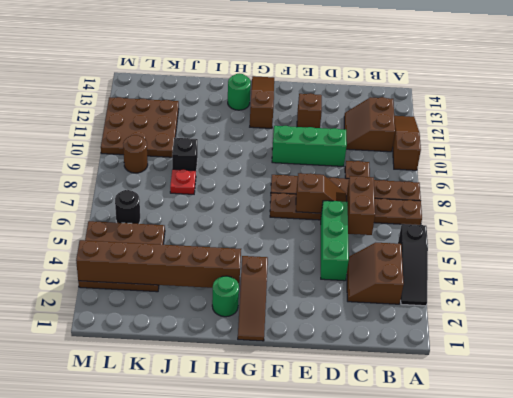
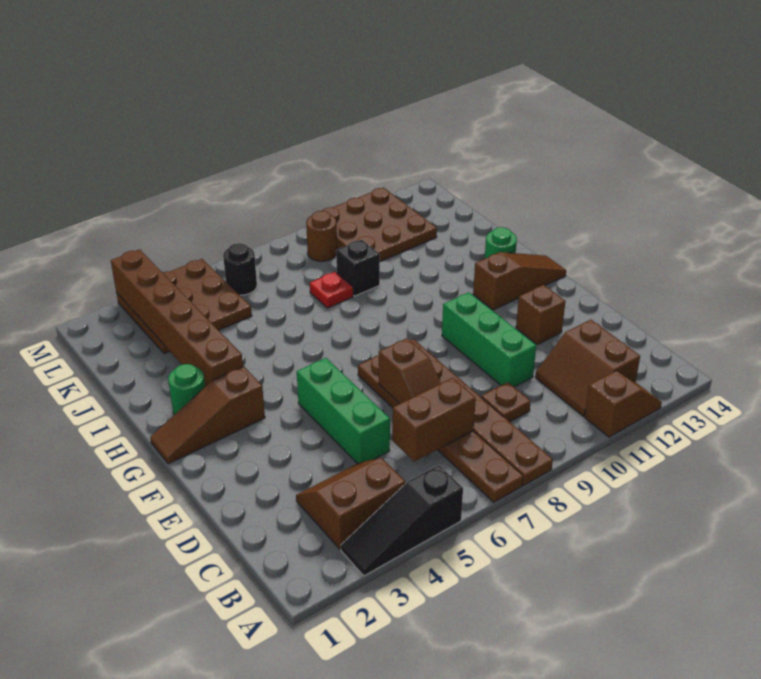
brown 1x3 slope [393,116,421,170] -> brown 1x2 slope [584,371,662,437]
brown 2x2 slope [344,97,395,152] -> brown 2x2 slope turned to [535,320,640,416]
green 1x3 brick [321,201,349,281] -> green 1x3 brick turned to [297,358,390,463]

